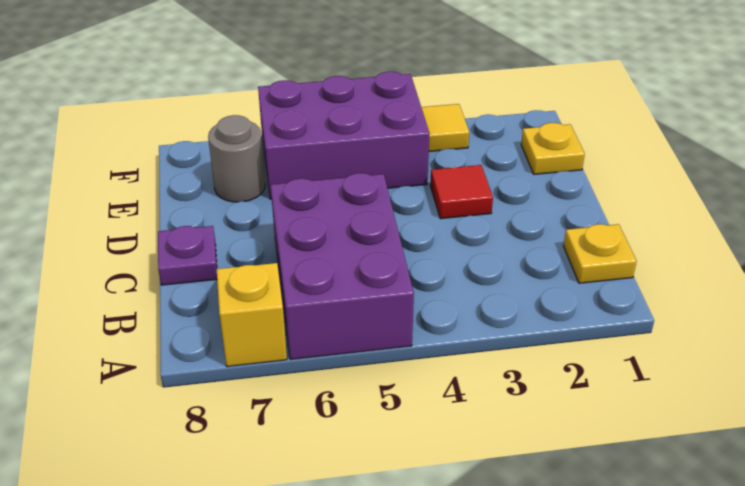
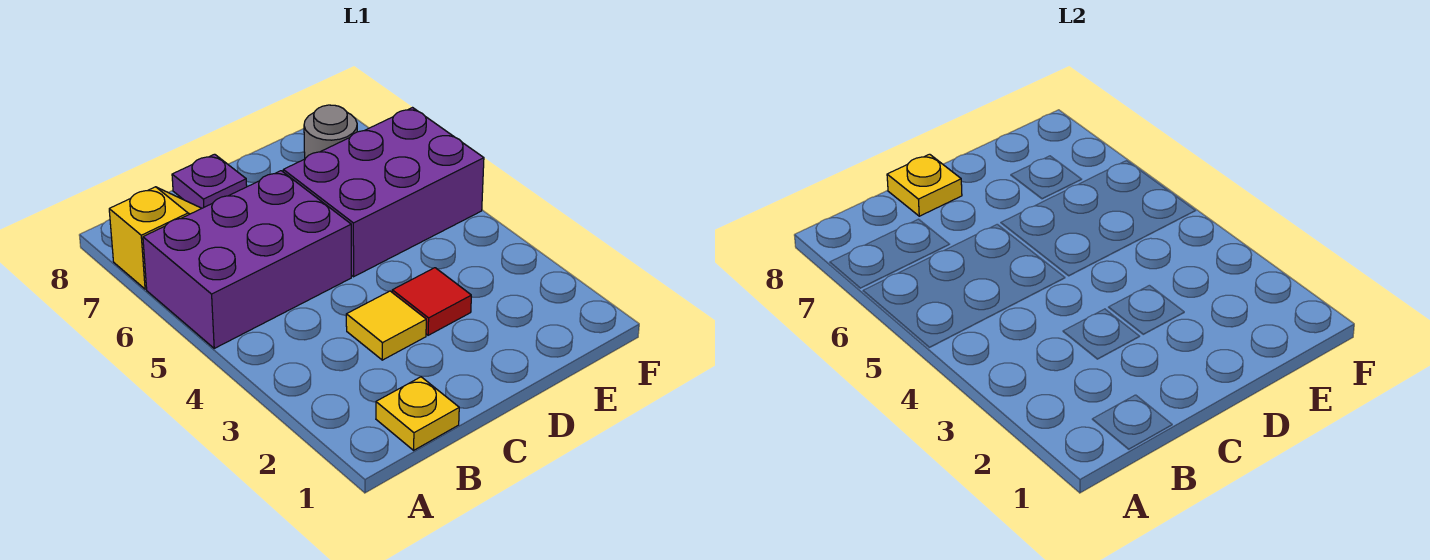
yellow 1x1 plate [521,122,585,174] -> yellow 1x1 plate moved to [887,154,962,216]
purple 2x3 brick [258,72,430,199] -> purple 2x3 brick turned to [283,108,484,277]
yellow 1x1 tile [421,104,469,152] -> yellow 1x1 tile moved to [346,291,426,360]

